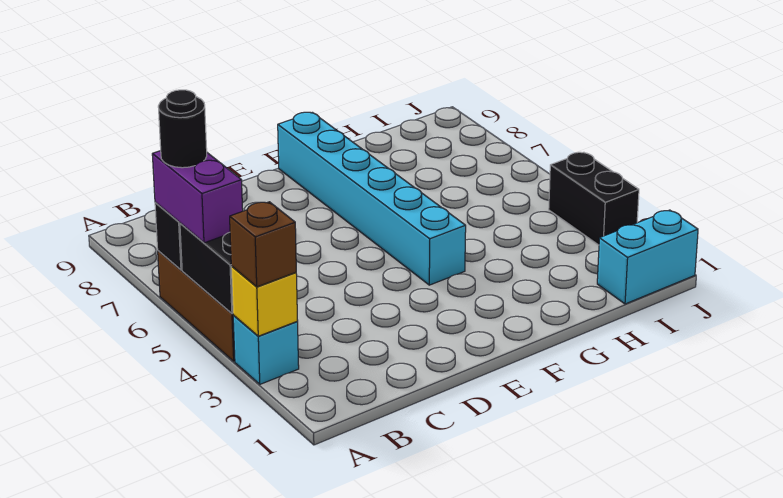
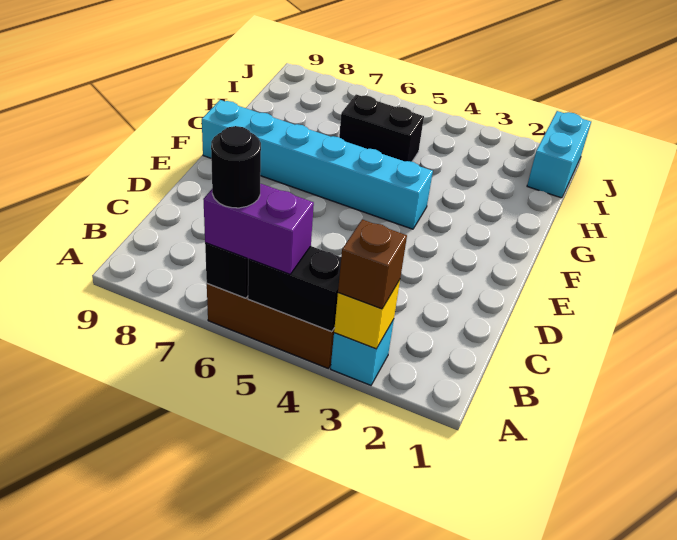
black 1x2 brick [549,152,639,245] -> black 1x2 brick moved to [339,94,424,162]

